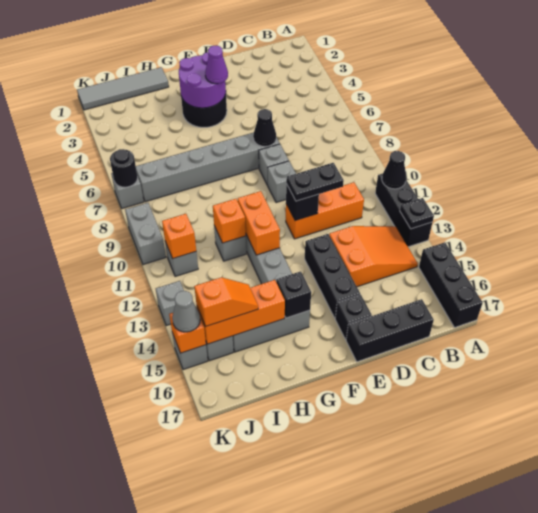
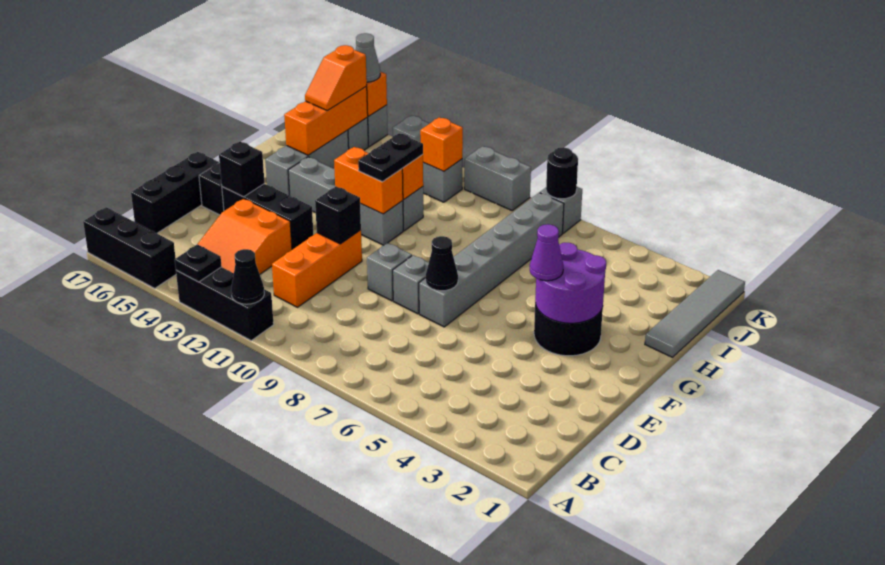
black 1x2 plate [286,163,344,201] -> black 1x2 plate moved to [358,133,423,182]
black 1x1 brick [276,271,311,318] -> black 1x1 brick moved to [219,142,265,197]

